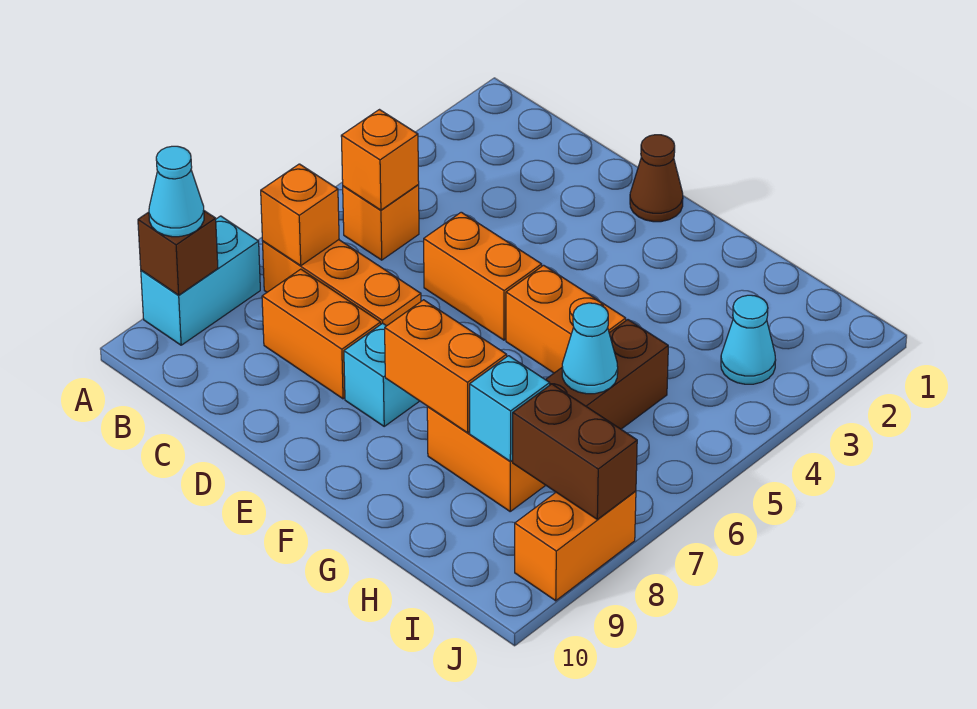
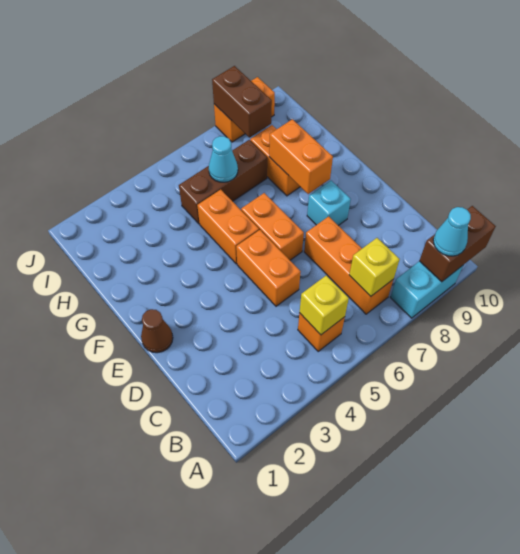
brown 1x1 brick [138,211,218,295] -> brown 1x2 brick [420,206,496,282]
orange 1x1 brick [341,110,419,210] -> yellow 1x1 brick [299,275,349,335]
orange 1x1 brick [261,164,339,266] -> yellow 1x1 brick [349,238,400,297]
orange 1x2 brick [262,269,381,399] -> orange 1x2 brick moved to [241,193,304,260]
cyan 1x1 brick [470,356,550,461] -> none
cyan 1x1 cone [721,295,776,384] -> none

